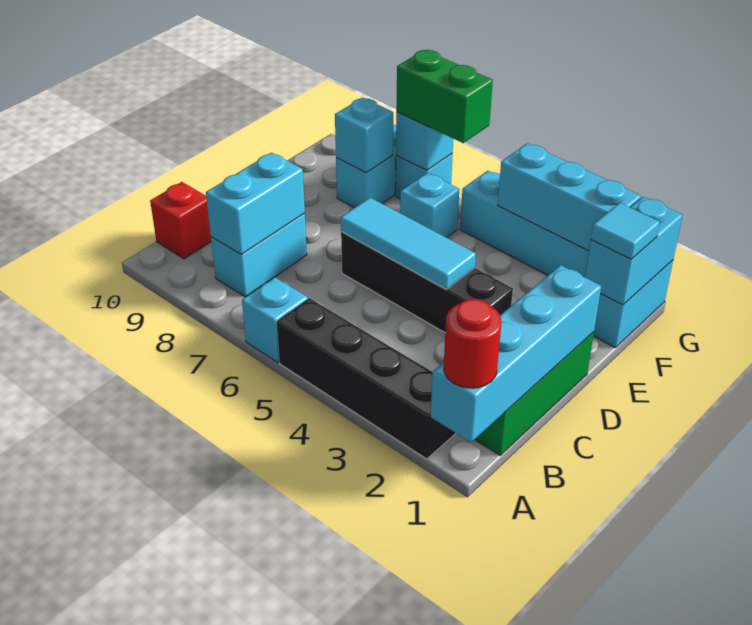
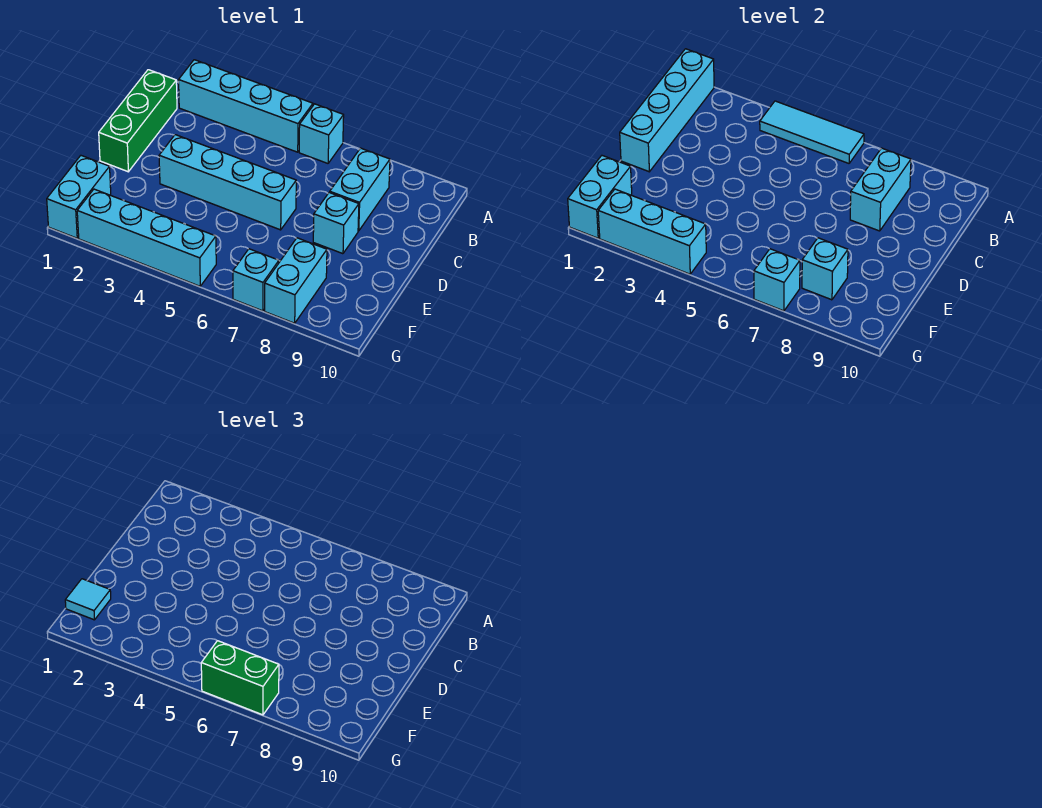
red 1x1 round brick [444,299,502,388] -> none
black 1x4 brick [277,298,456,459] -> cyan 1x4 brick [179,60,313,152]
red 1x1 brick [150,182,211,259] -> none
black 1x4 brick [341,232,513,333] -> cyan 1x4 brick [159,135,296,230]
cyan 1x3 tile [341,198,476,289] -> cyan 1x3 tile moved to [760,101,864,163]
cyan 1x1 brick [400,173,459,238] -> cyan 1x1 brick moved to [313,192,359,254]

